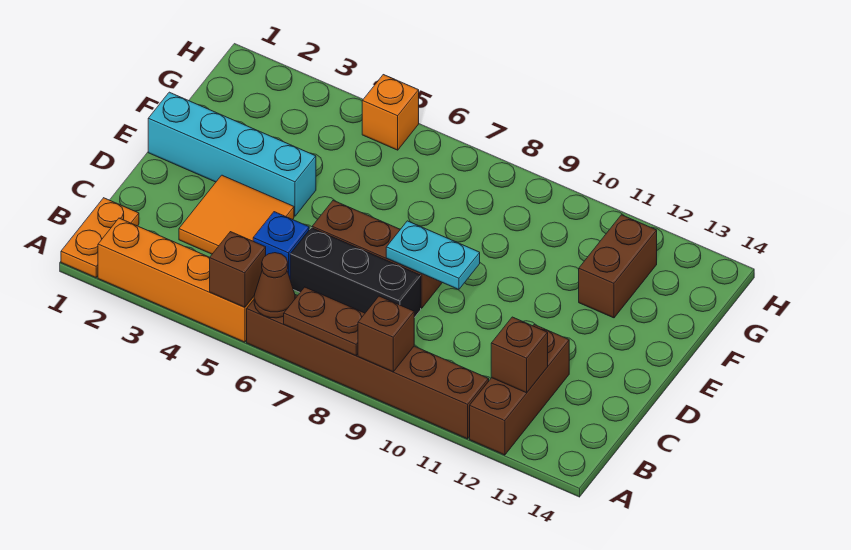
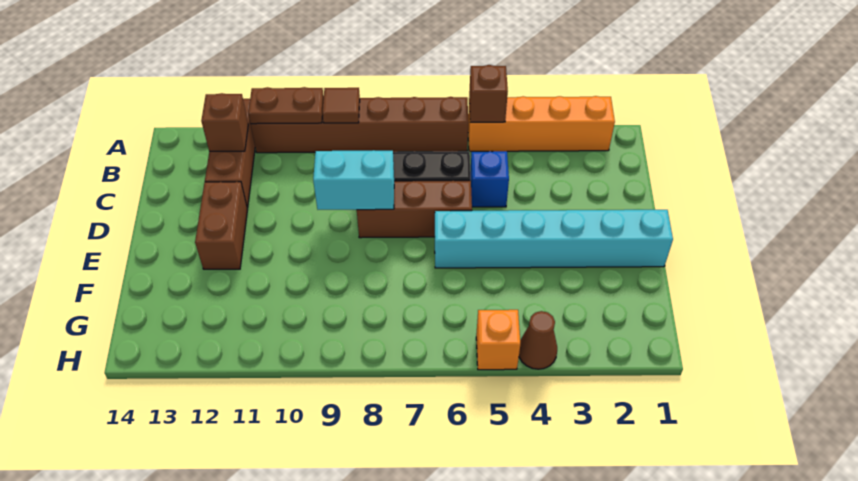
orange 1x2 plate [61,198,139,277] -> none
brown 1x1 cone [254,253,295,318] -> brown 1x1 cone moved to [519,311,557,369]
brown 1x2 plate [284,287,365,356] -> brown 1x2 plate moved to [248,87,324,124]
brown 1x1 brick [358,296,414,372] -> brown 1x1 tile [323,88,360,123]
orange 2x2 tile [179,175,294,254] -> none
cyan 1x2 plate [386,221,480,289] -> cyan 1x2 brick [313,150,394,210]
cyan 1x4 brick [148,92,316,216] -> cyan 1x6 brick [435,210,673,268]
brown 1x2 brick [579,215,657,318] -> brown 1x2 brick moved to [195,182,247,269]

